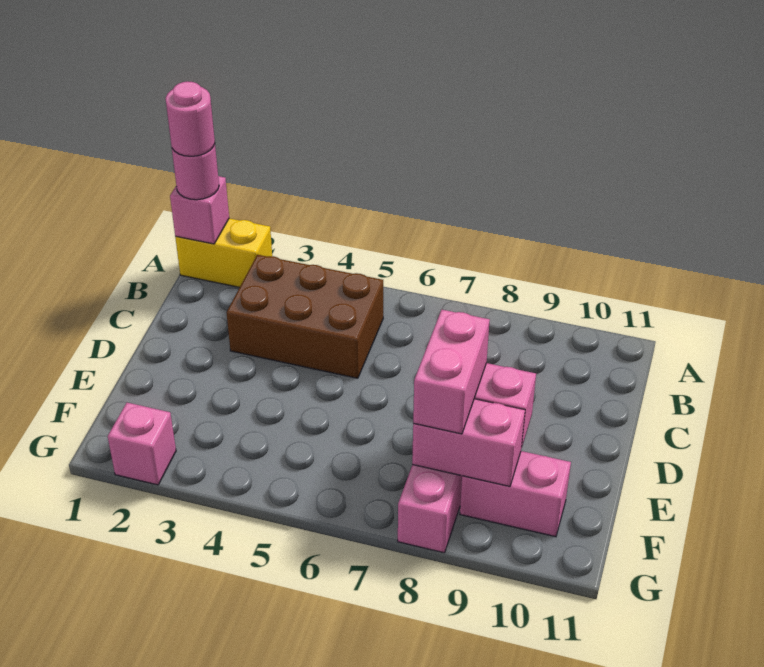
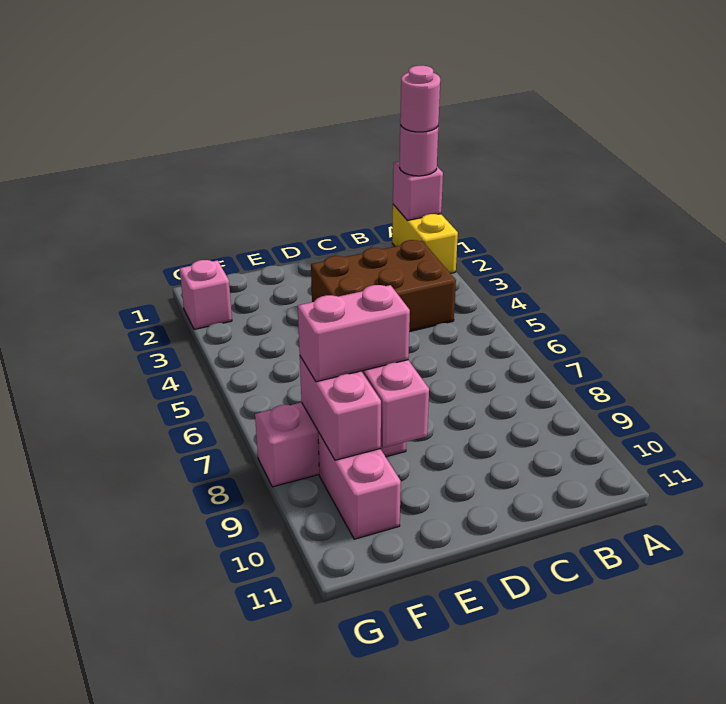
brown 2x3 brick [226,255,383,378] -> brown 2x3 brick turned to [311,240,456,332]

